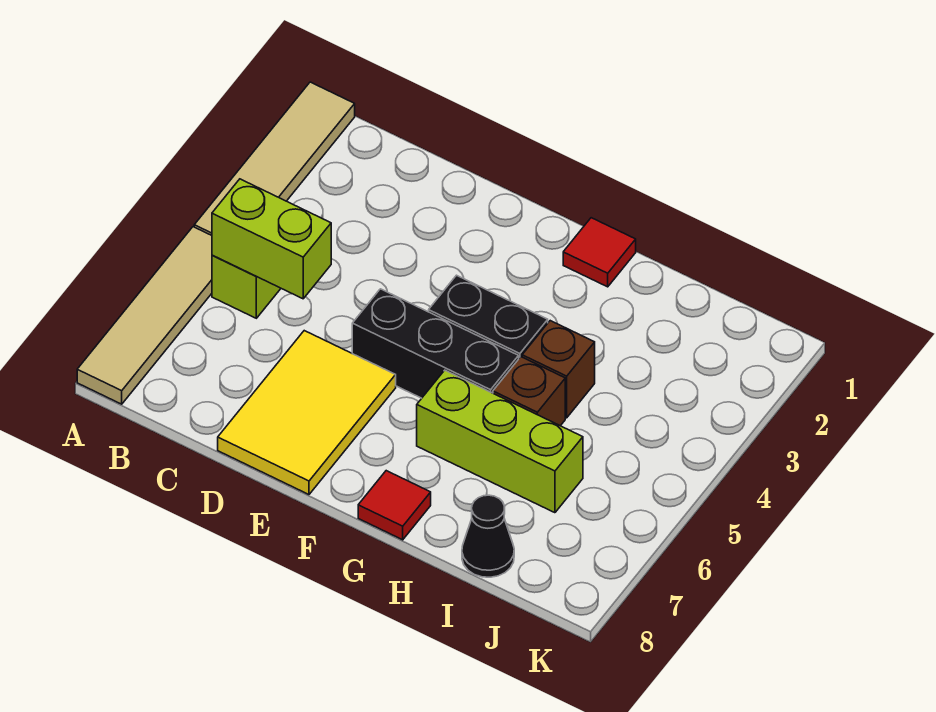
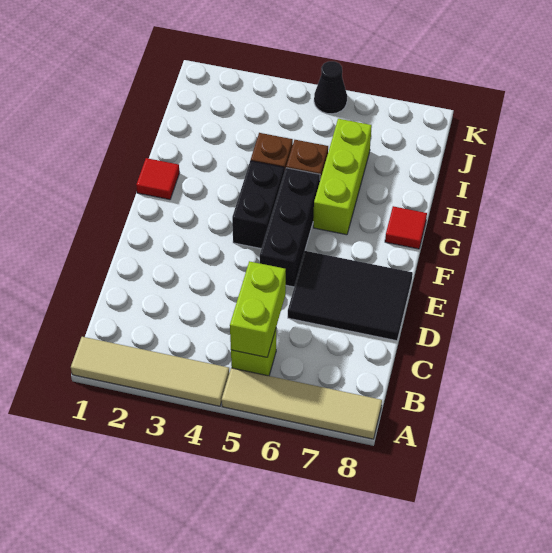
yellow 2x3 tile [218,331,396,495] -> black 2x3 tile [288,251,413,341]
black 1x1 cone [462,495,514,577] -> black 1x1 cone moved to [314,61,347,114]

